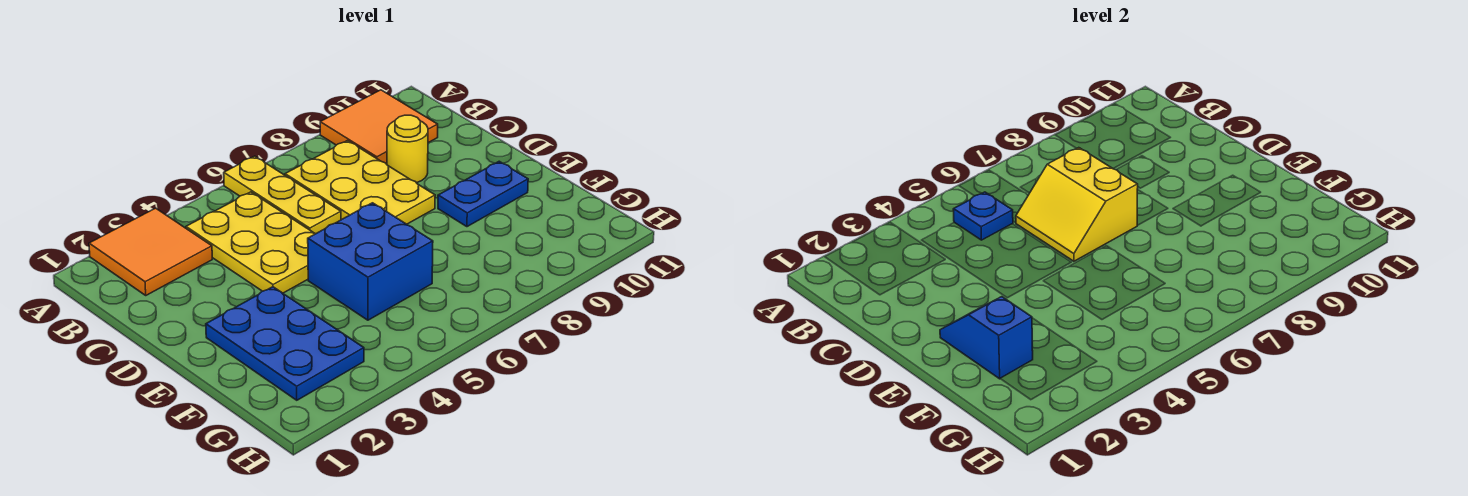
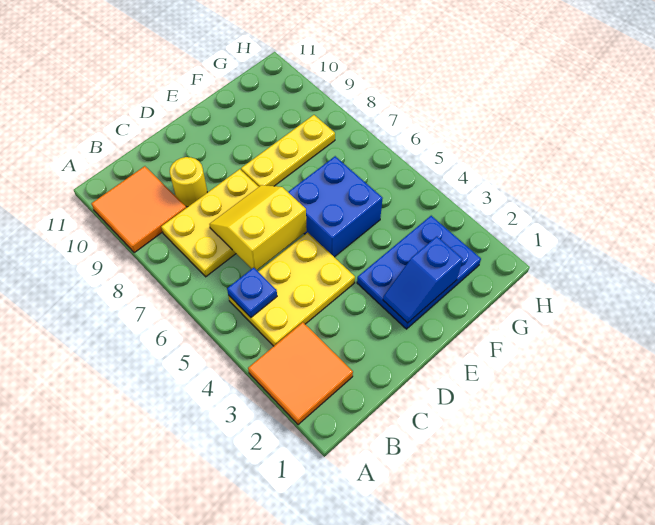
yellow 1x3 plate [224,156,341,234] -> yellow 1x3 plate moved to [241,115,335,186]
yellow 2x2 slope [1016,148,1138,261] -> yellow 2x2 slope turned to [209,185,307,270]
blue 1x2 plate [438,161,528,227] -> none

